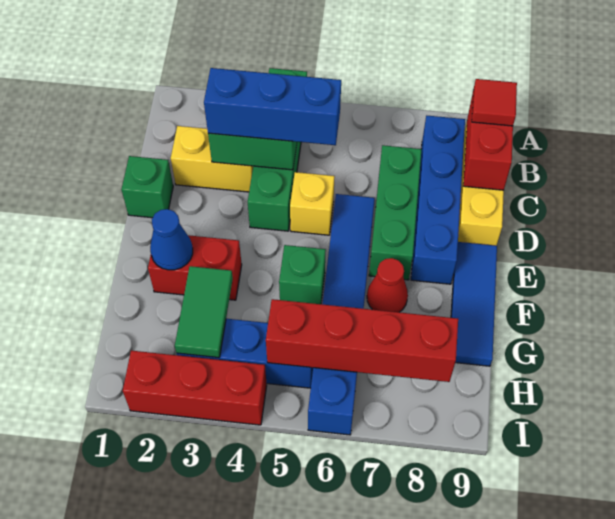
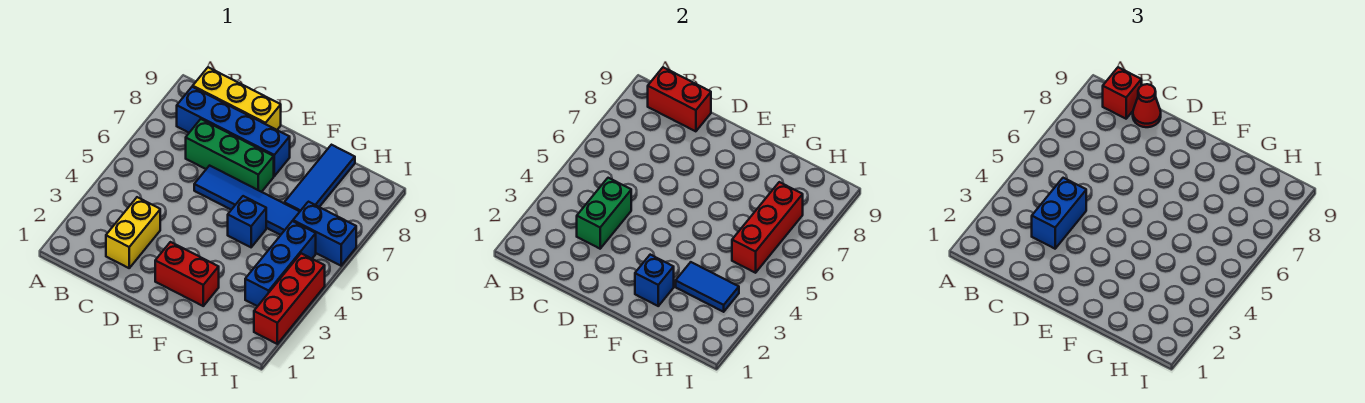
green 1x4 brick [248,68,307,231] -> none
red 1x1 tile [472,79,517,126] -> red 1x1 brick [1103,67,1141,119]
blue 1x3 brick [204,68,341,145] -> blue 1x2 brick [1032,178,1086,249]
green 1x1 brick [121,156,173,218] -> none
yellow 1x1 brick [290,172,335,235] -> none
blue 1x3 tile [451,242,497,366] -> blue 1x3 tile turned to [284,145,355,211]
red 1x2 brick [148,235,242,300] -> red 1x2 brick turned to [155,242,219,306]
blue 1x1 cone [150,209,193,270] -> blue 1x1 brick [635,255,674,306]
green 1x1 brick [279,245,326,304] -> blue 1x1 brick [228,196,266,247]
red 1x1 cone [367,258,408,312] -> red 1x1 cone moved to [1133,84,1161,127]
green 1x2 tile [175,266,233,358] -> blue 1x2 tile [676,262,739,312]
red 1x4 brick [266,299,458,382] -> red 1x3 brick [732,182,803,273]

